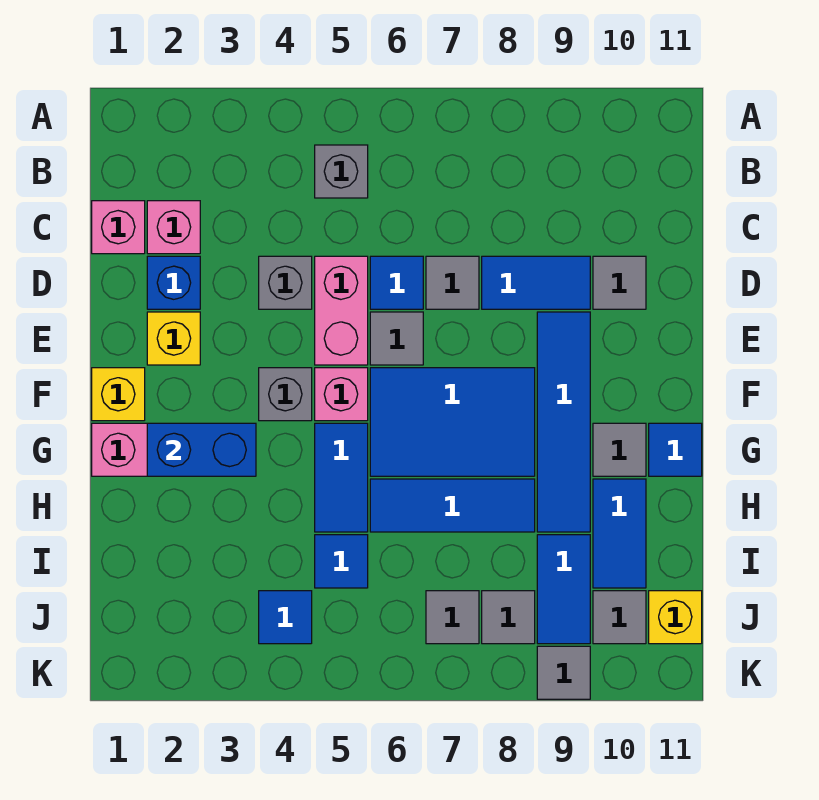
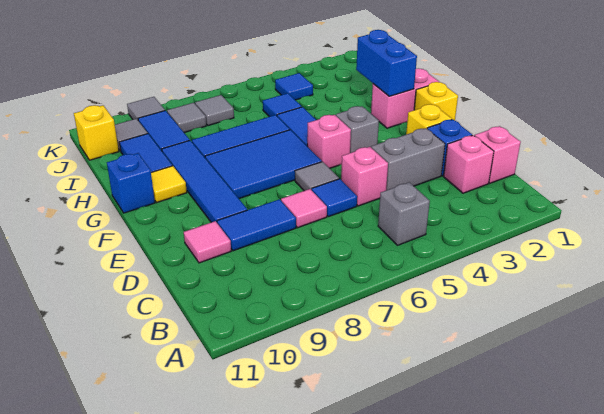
grey 1x1 brick [259,256,312,309] -> grey 1x2 brick [371,128,445,190]
pink 1x2 brick [315,256,368,365] -> pink 1x1 brick [341,147,388,206]
grey 1x1 tile [426,256,479,309] -> pink 1x1 tile [281,189,327,228]
grey 1x1 tile [593,256,646,309] -> pink 1x1 tile [184,221,231,263]
blue 1x2 brick [147,423,256,476] -> blue 1x2 brick turned to [356,30,417,96]
grey 1x1 tile [593,423,646,476] -> yellow 1x1 tile [151,166,187,203]
blue 1x1 tile [649,423,702,476] -> blue 1x1 brick [107,153,155,213]

